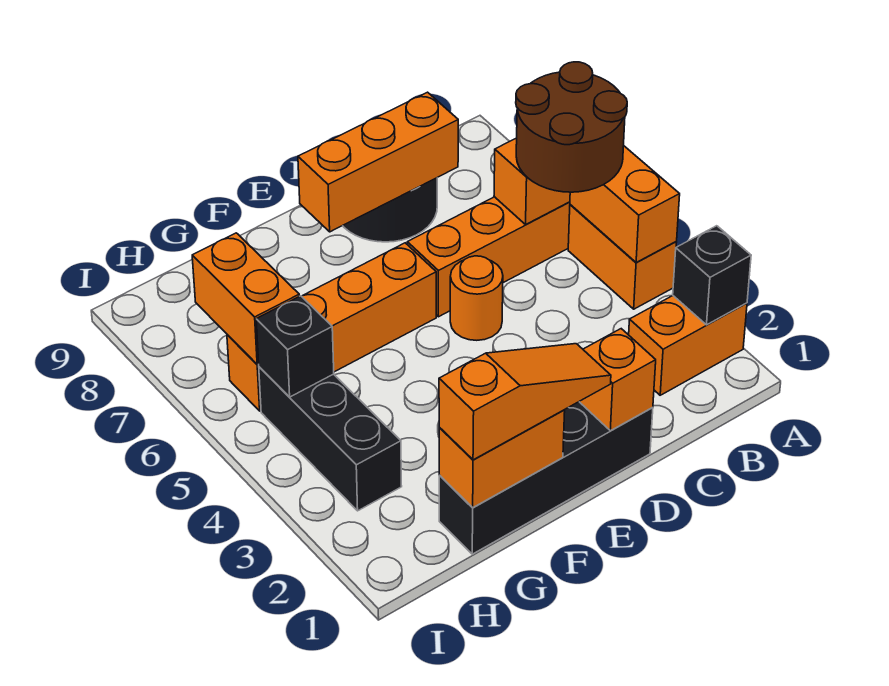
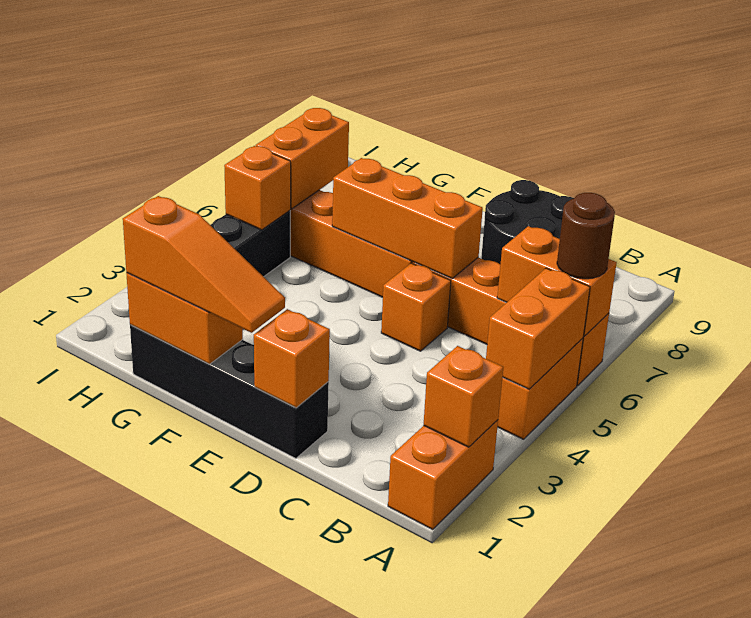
orange 1x2 brick [629,296,747,395] -> orange 1x2 brick turned to [388,420,498,529]
black 1x1 brick [673,226,751,325] -> orange 1x1 brick [424,346,503,447]
brown 2x2 round brick [516,62,627,192] -> brown 1x1 round brick [557,193,615,279]
orange 1x3 brick [298,92,458,232] -> orange 1x3 brick moved to [332,158,483,278]
orange 1x1 round brick [450,256,503,340] -> orange 1x1 brick [381,263,451,351]
black 1x1 brick [256,296,334,397] -> orange 1x1 brick [224,146,291,230]

